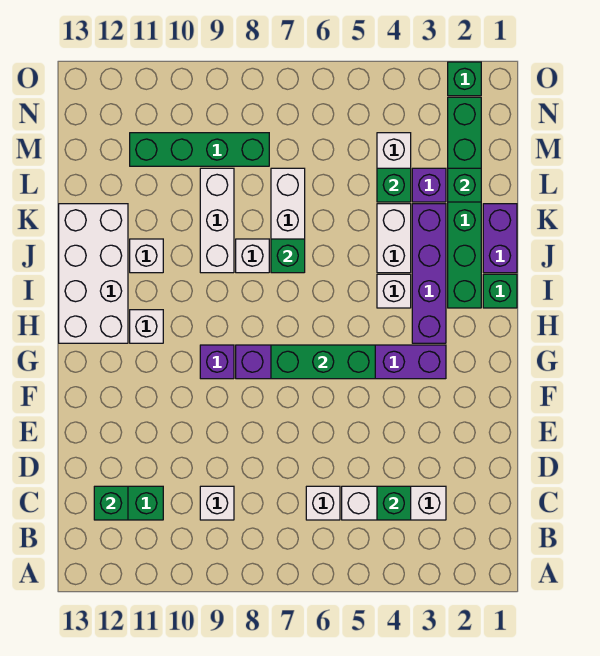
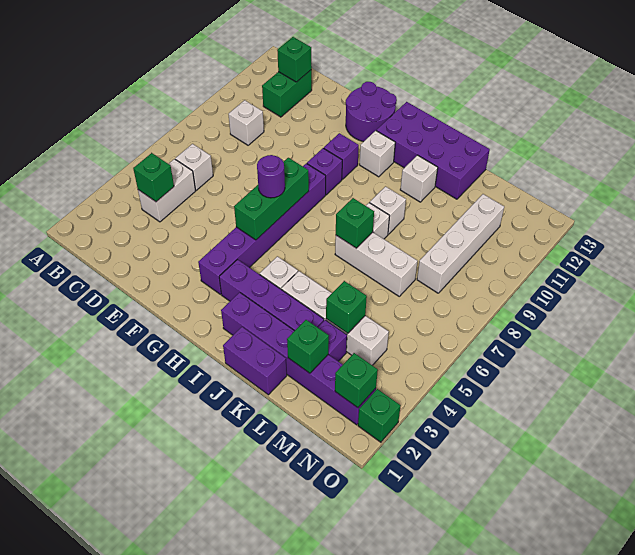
white 1x3 brick [342,486,446,520] -> white 1x2 brick [138,159,195,222]
none -> purple 2x2 round brick [346,82,397,142]
none -> purple 1x1 round brick [257,155,285,198]
none -> purple 1x1 brick [324,133,359,179]
white 2x4 brick [59,204,128,343] -> purple 2x4 brick [376,102,490,199]
green 1x1 brick [483,274,517,308] -> green 1x1 brick moved to [335,353,378,408]
green 1x6 brick [448,97,481,308] -> purple 1x6 brick [221,292,376,425]
white 1x3 brick [200,168,234,273] -> white 1x1 brick [370,187,406,234]
green 1x4 brick [130,133,269,166] -> white 1x4 brick [417,194,504,293]

